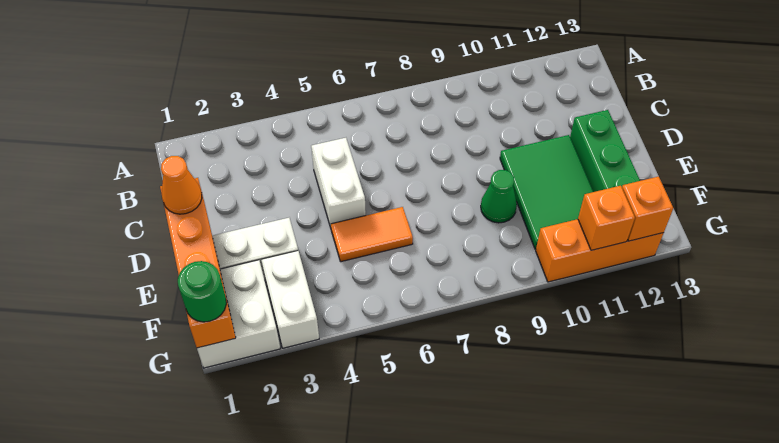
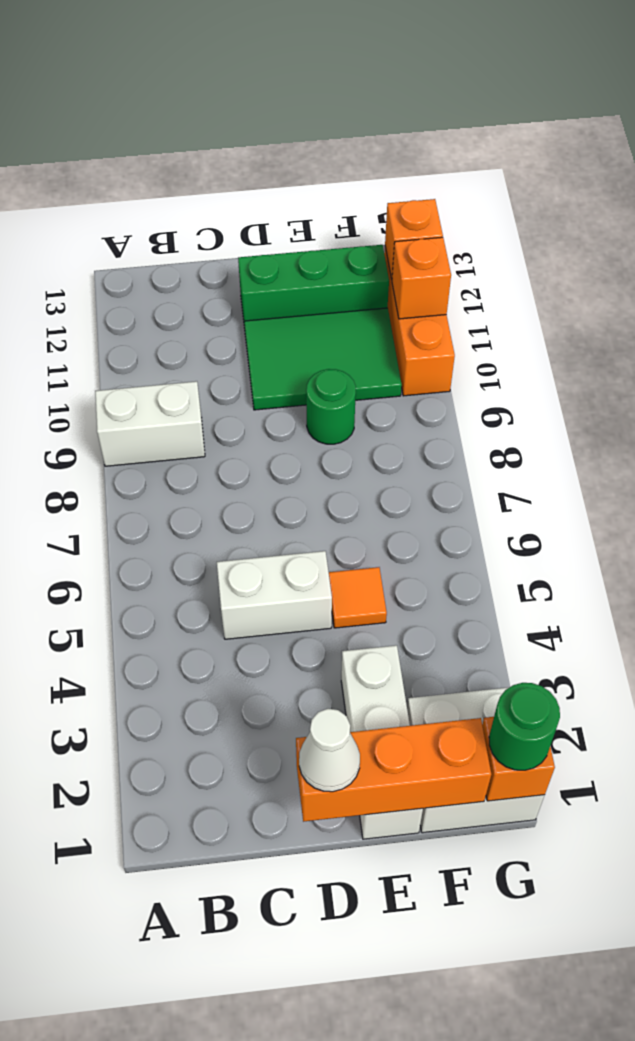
orange 1x1 cone [161,156,202,214] -> white 1x1 cone [299,709,360,792]
orange 1x2 tile [331,207,413,262] -> orange 1x1 tile [329,567,387,628]
green 1x1 cone [481,170,517,223] -> green 1x1 round brick [306,369,356,444]
white 1x2 brick [261,251,319,348] -> white 1x2 brick moved to [95,381,205,466]

